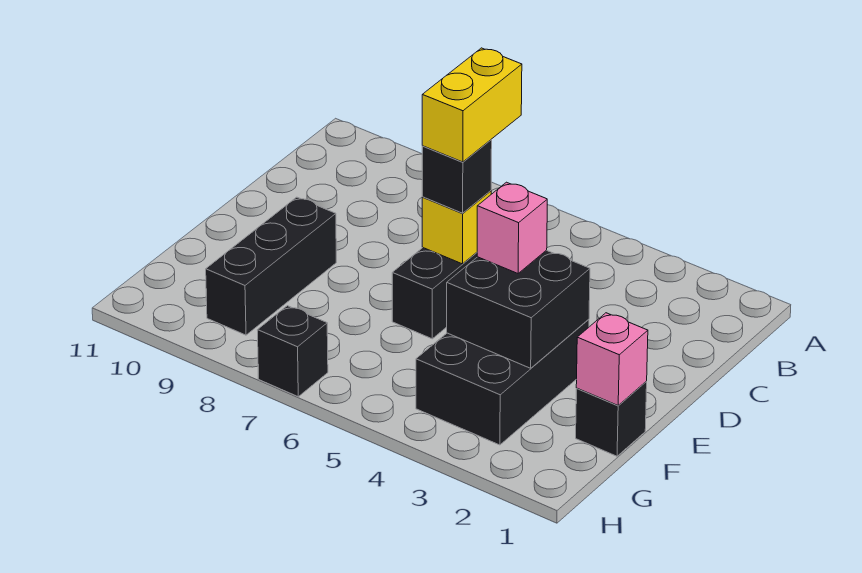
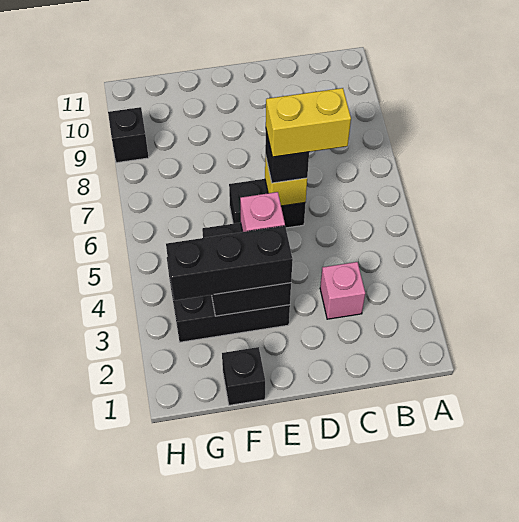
black 1x3 brick [206,197,336,335] -> black 1x3 brick moved to [166,226,293,300]
pink 1x1 brick [576,313,648,406] -> pink 1x1 brick moved to [320,262,365,319]
black 1x1 brick [258,306,328,397] -> black 1x1 brick moved to [108,107,149,163]

